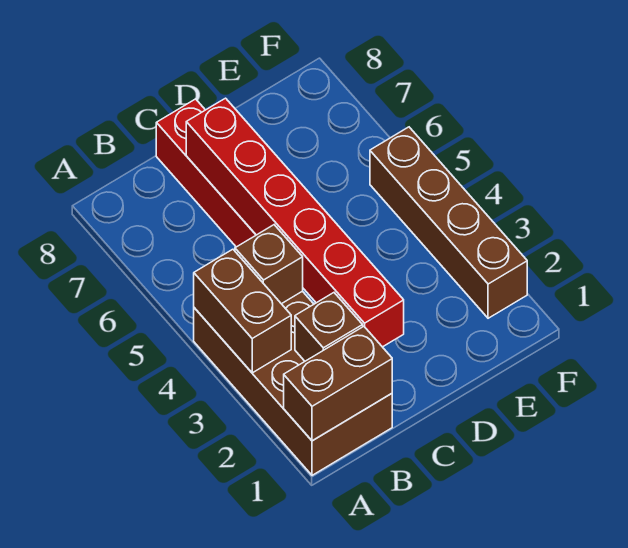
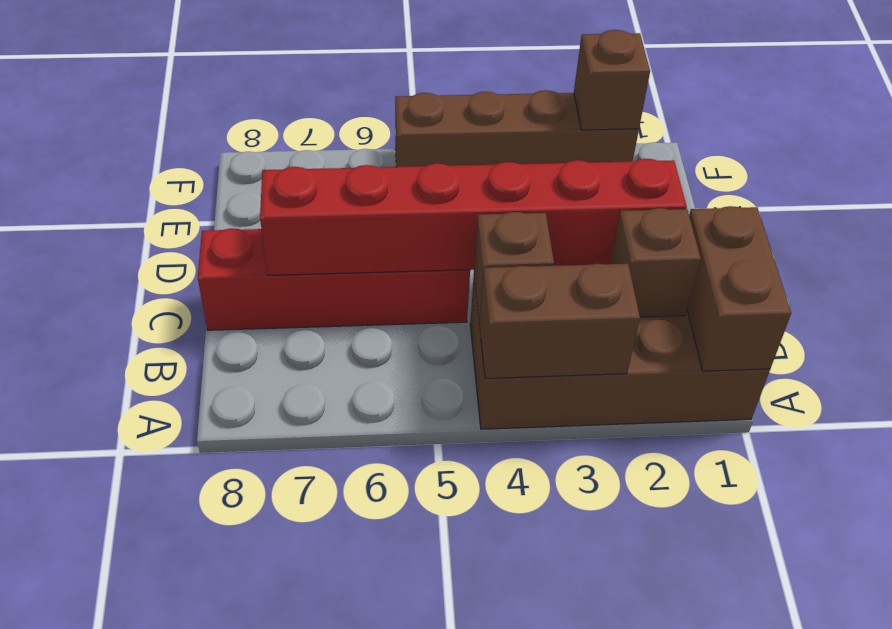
none -> brown 1x1 brick [574,30,650,130]

